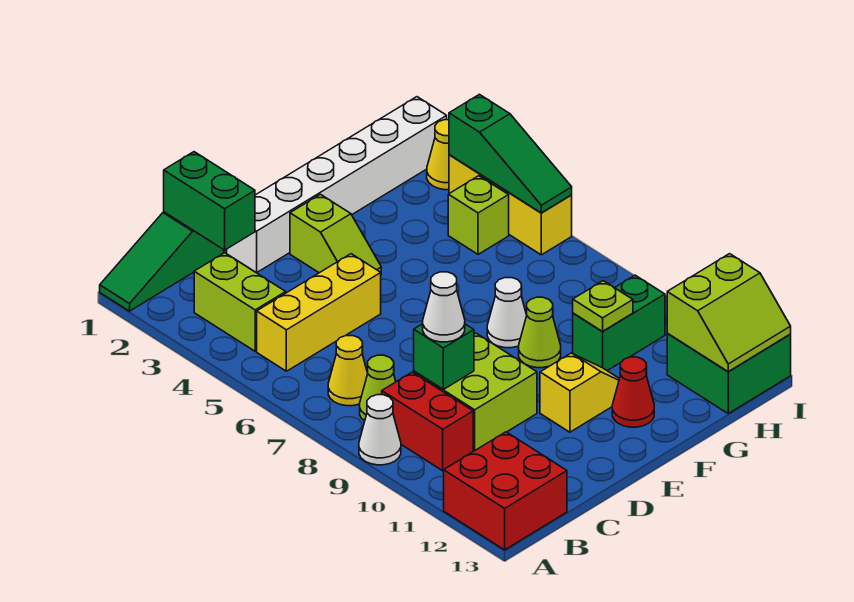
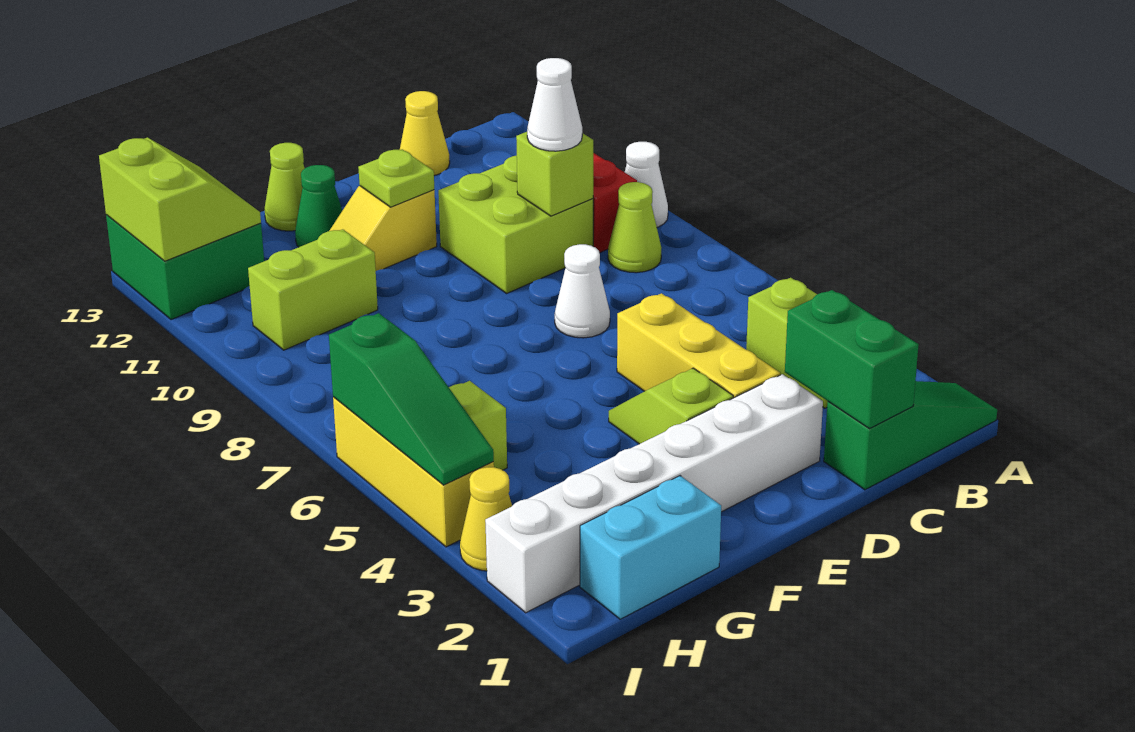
red 2x2 brick [444,432,567,550] -> none
yellow 1x3 brick [257,254,381,371] -> yellow 1x3 brick turned to [617,293,780,398]
yellow 1x1 cone [328,336,368,406] -> yellow 1x1 cone moved to [400,91,450,176]
green 1x1 brick [414,324,474,389] -> lime 1x1 brick [516,132,593,216]
white 1x1 cone [487,278,527,348] -> white 1x1 cone moved to [555,244,610,338]
lime 1x1 cone [519,297,561,368] -> lime 1x1 cone moved to [264,143,305,231]
red 1x1 cone [612,357,654,427] -> green 1x1 cone [295,165,342,247]
none -> cyan 1x2 brick [580,476,721,619]
green 1x2 brick [573,275,665,371] -> lime 1x2 brick [248,229,378,350]
lime 1x1 plate [573,281,633,331] -> lime 1x1 plate moved to [358,149,434,207]
lime 2x2 slope [667,254,791,372] -> lime 2x2 slope turned to [99,138,261,261]
green 1x3 slope [449,94,572,213] -> green 1x3 slope turned to [329,313,494,485]

